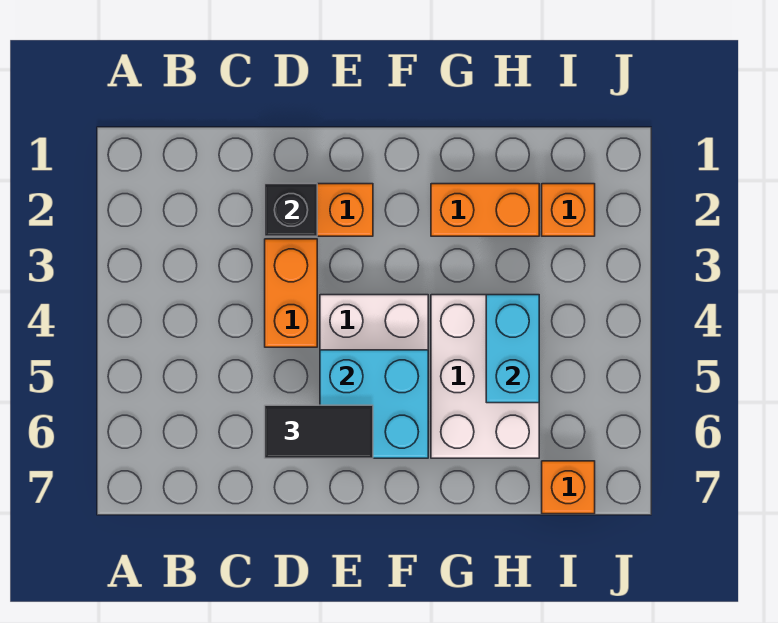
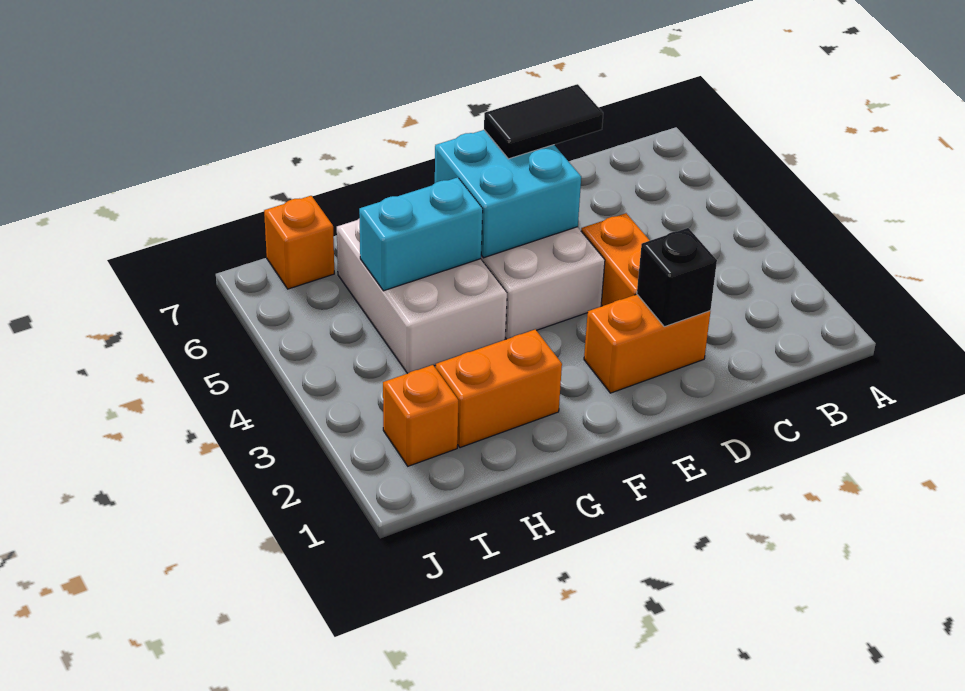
cyan 1x2 brick [486,295,539,403] -> cyan 1x2 brick turned to [359,177,483,291]

